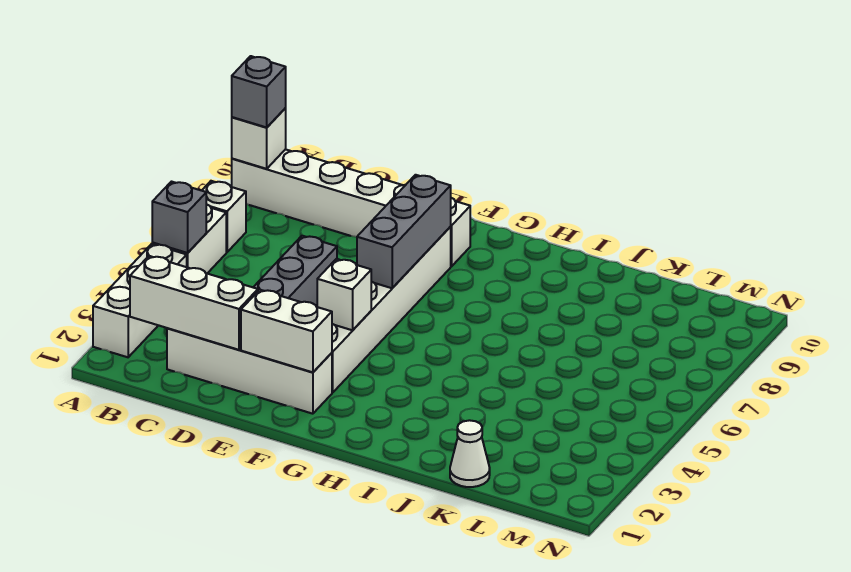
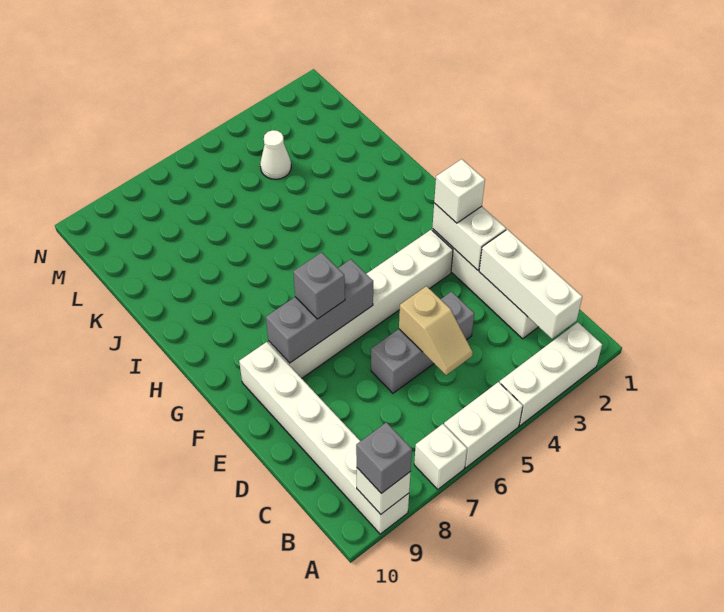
grey 1x1 brick [152,182,206,253] -> grey 1x1 brick moved to [293,253,345,319]
none -> tan 1x2 slope [399,286,473,375]
white 1x1 brick [317,259,371,330] -> white 1x1 brick moved to [434,159,485,223]
white 1x1 cone [450,420,490,487] -> white 1x1 cone moved to [260,130,291,179]

